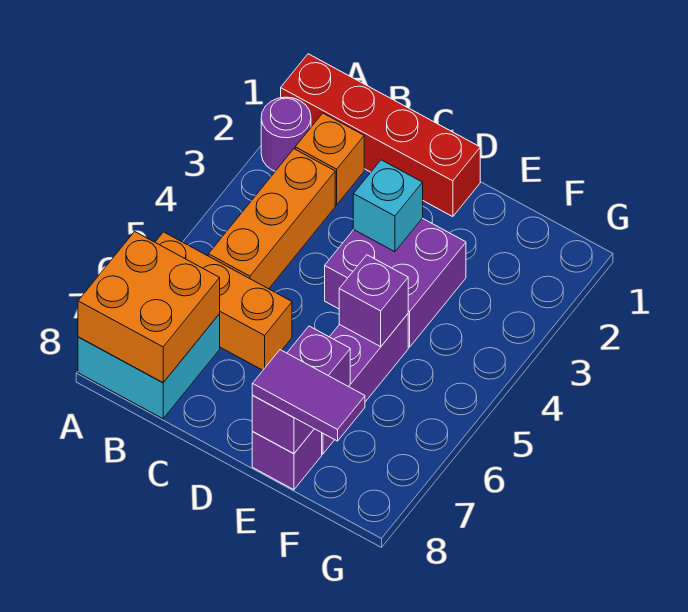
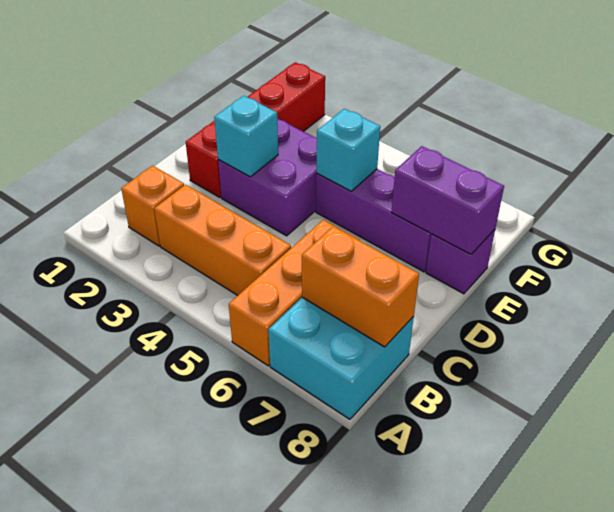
red 1x4 brick [281,54,480,217] -> red 1x4 brick moved to [186,62,325,197]
purple 1x1 round brick [261,97,311,171] -> none
orange 2x2 brick [78,231,220,383] -> orange 1x2 brick [302,226,419,347]
purple 1x1 brick [339,255,408,347] -> cyan 1x1 brick [317,109,380,191]
purple 1x2 tile [252,350,365,441] -> none

